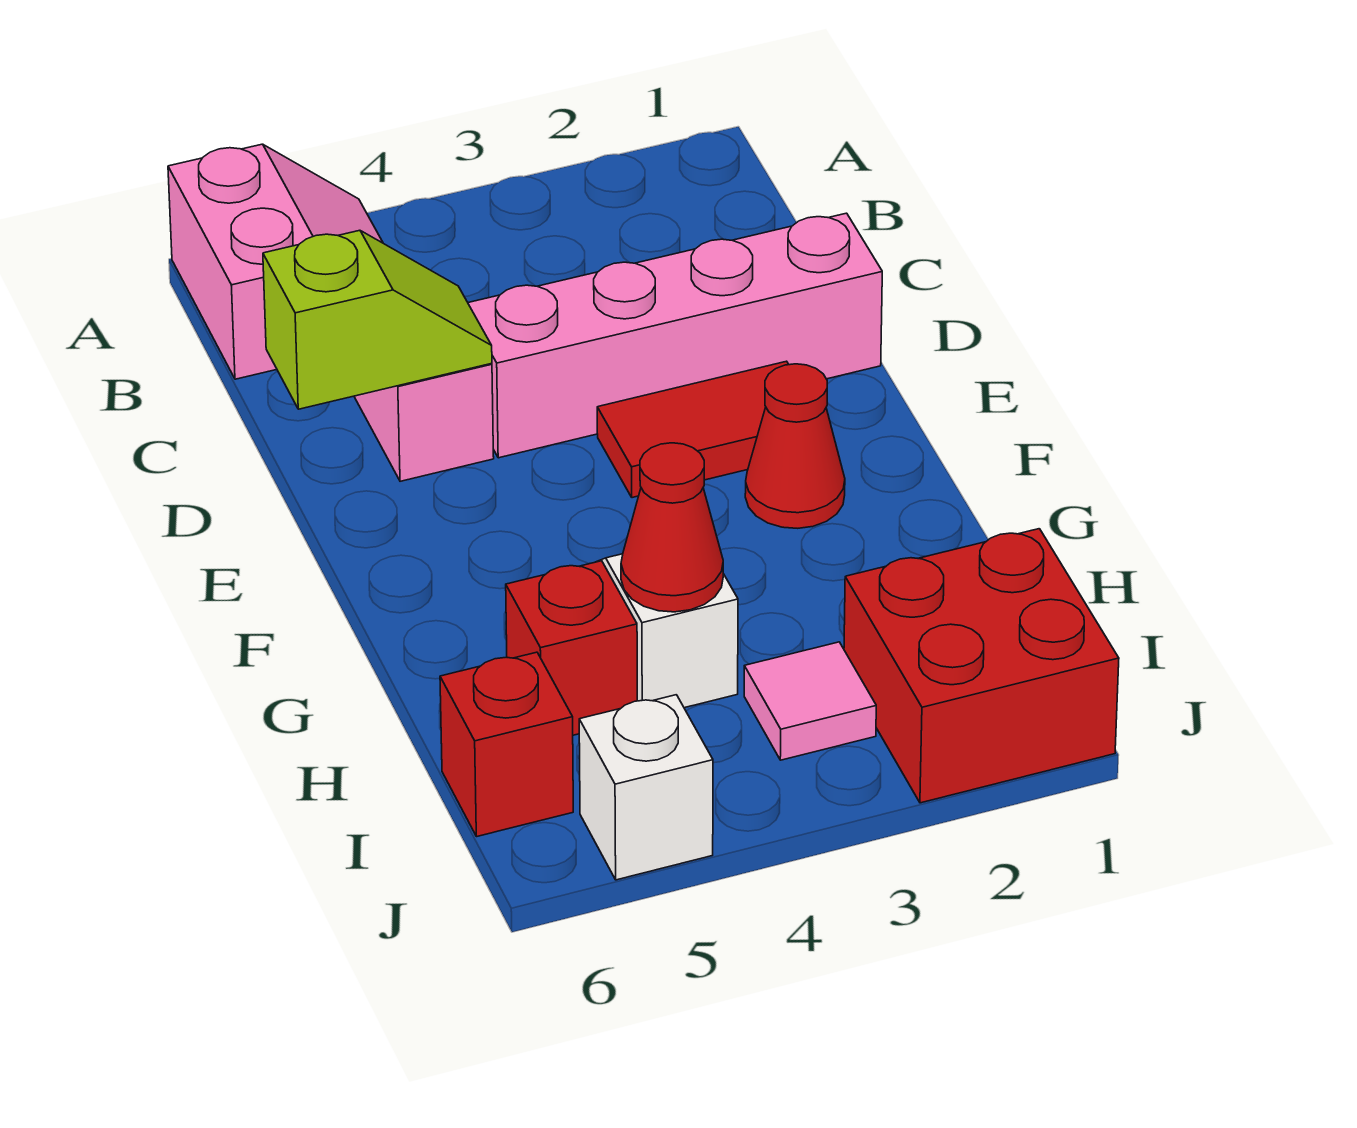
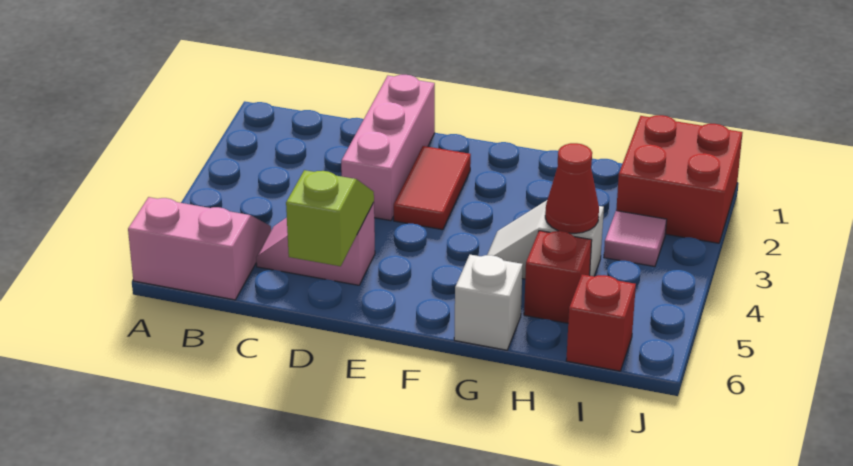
pink 1x4 brick [468,213,882,458] -> pink 1x3 brick [341,75,435,221]
red 1x1 cone [745,364,845,528] -> none
white 1x1 brick [579,695,713,880] -> white 1x1 brick moved to [454,255,523,350]

